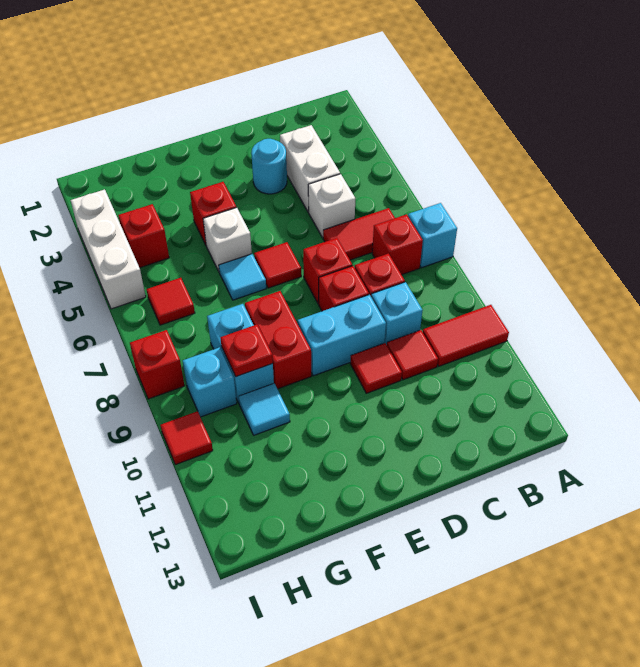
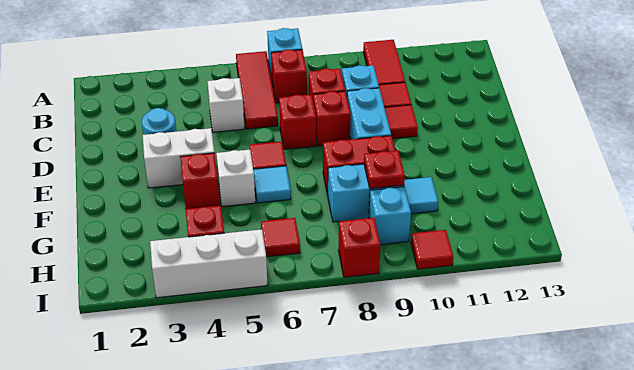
red 1x2 tile [323,208,395,260] -> red 1x3 tile [236,51,278,129]
white 1x2 brick [280,125,340,212] -> white 1x2 brick moved to [143,128,214,188]

